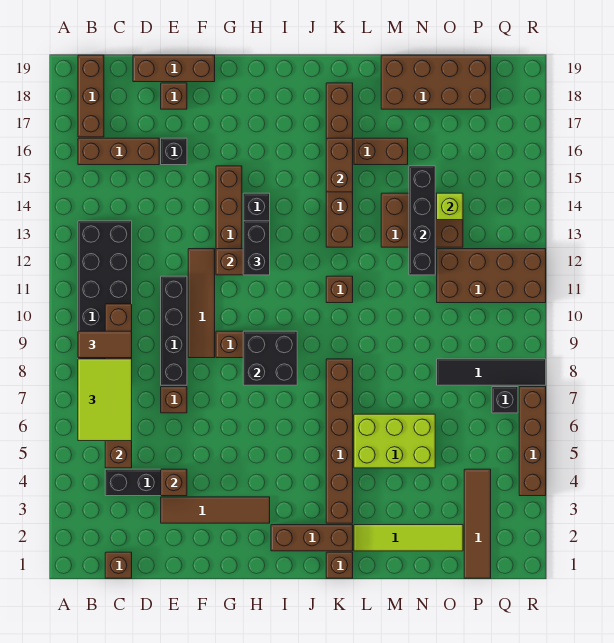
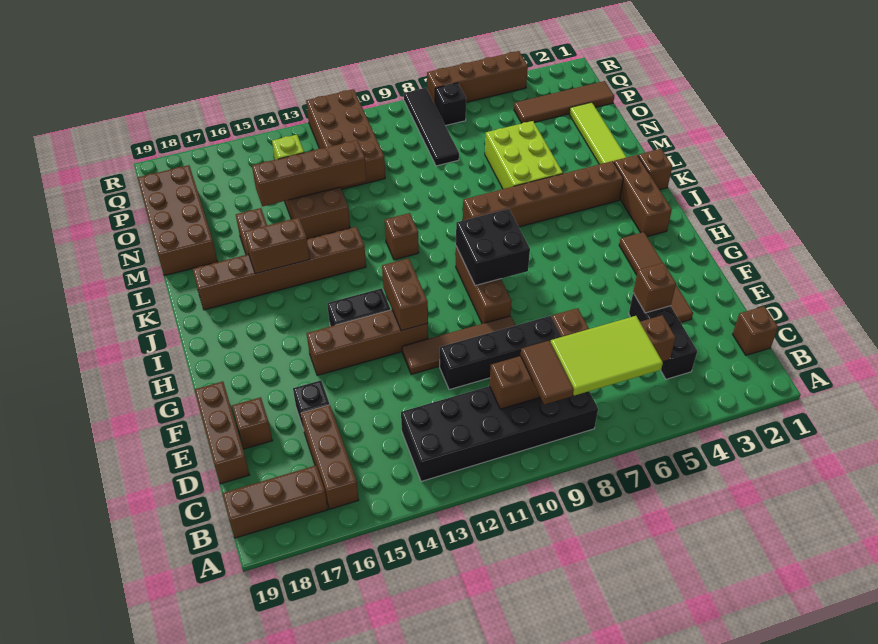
black 1x2 brick [243,221,270,275] -> none
black 1x4 brick [409,166,435,275] -> brown 1x4 brick [252,140,367,206]

